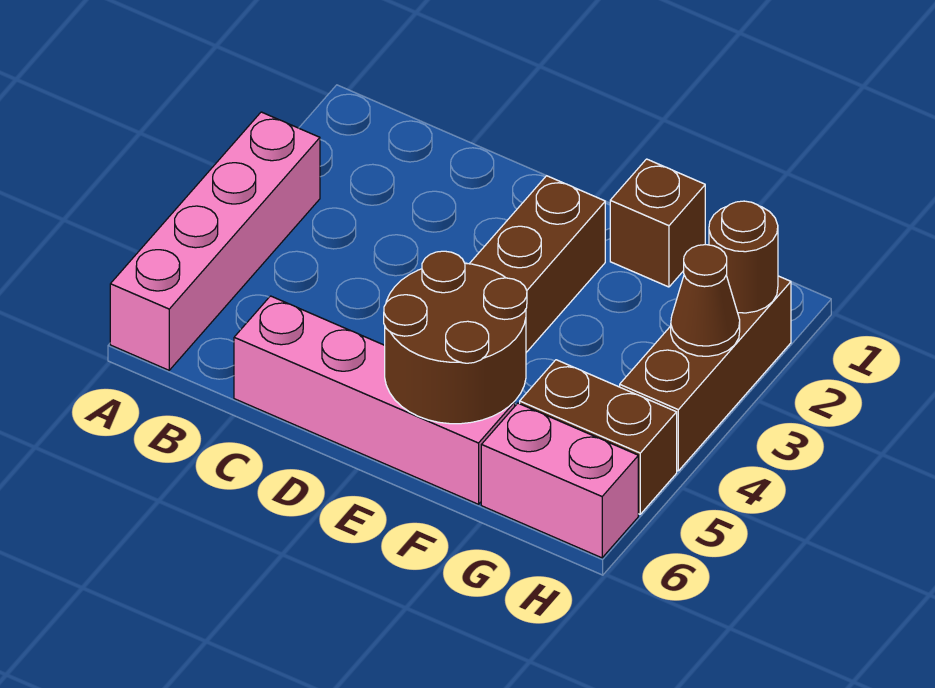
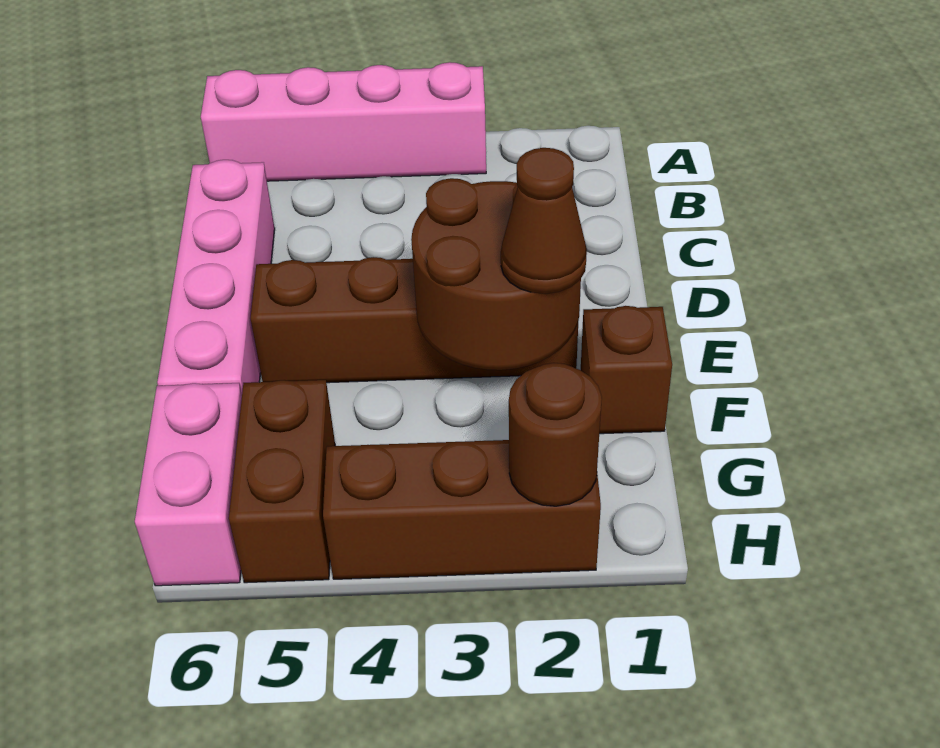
brown 2x2 round brick [384,251,527,424] -> brown 2x2 round brick moved to [411,178,581,370]
brown 1x1 cone [671,245,740,356] -> brown 1x1 cone moved to [501,148,587,294]

